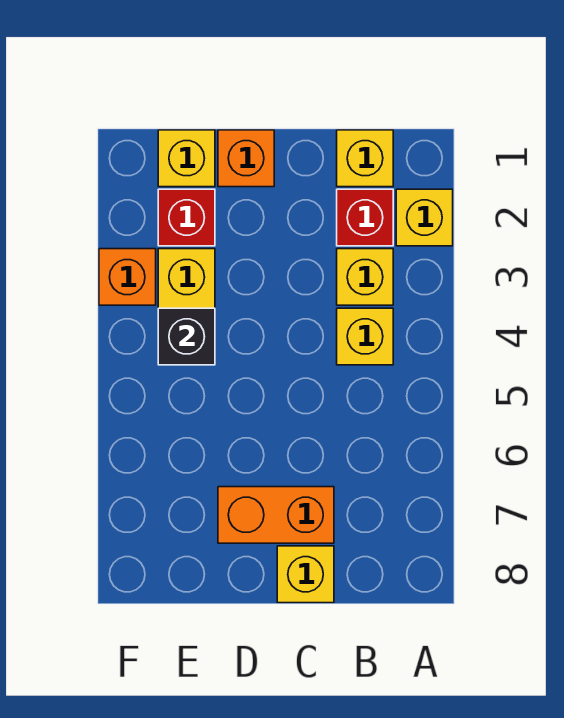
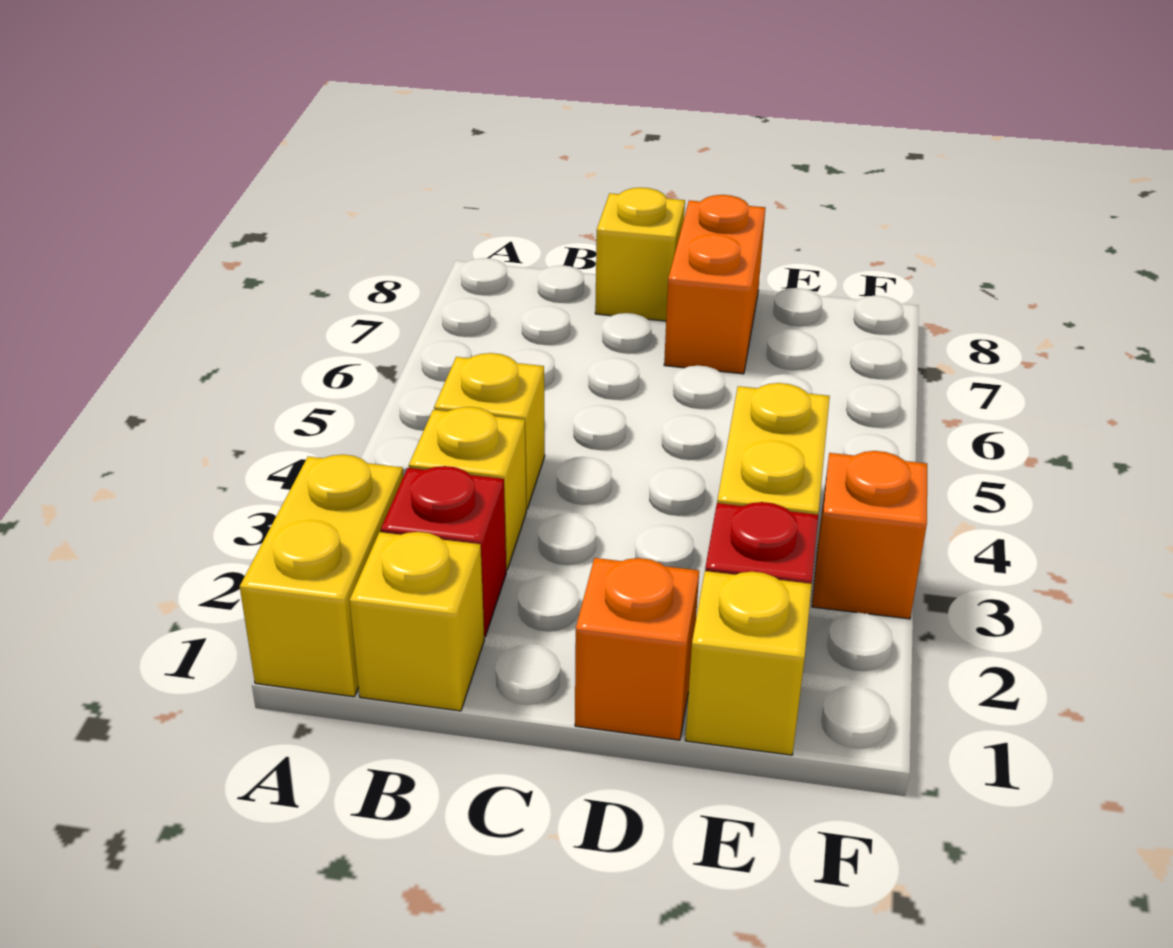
yellow 1x1 brick [396,189,453,246] -> yellow 1x2 brick [240,454,403,697]
orange 1x2 brick [218,487,334,543] -> orange 1x2 brick turned to [664,195,765,374]
black 1x1 brick [158,308,215,365] -> none

